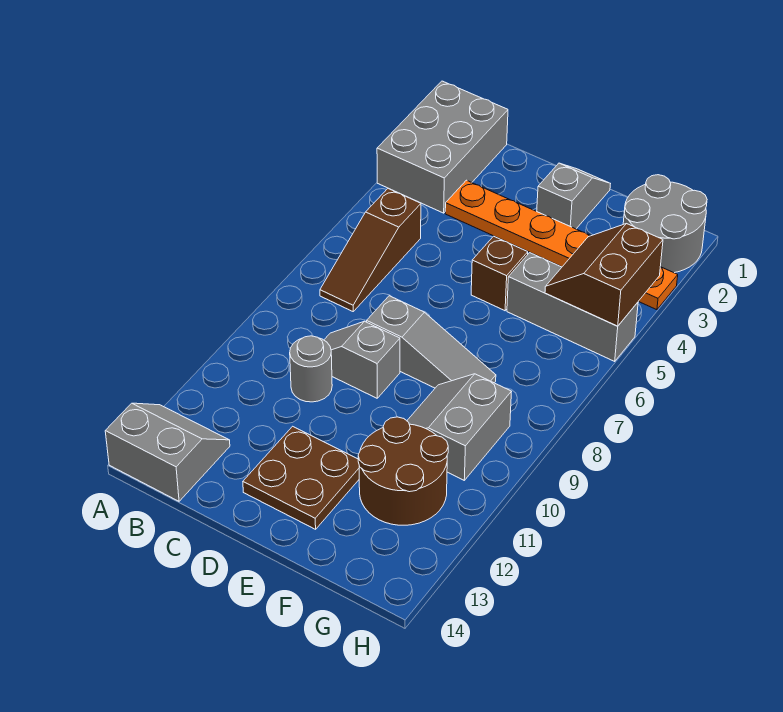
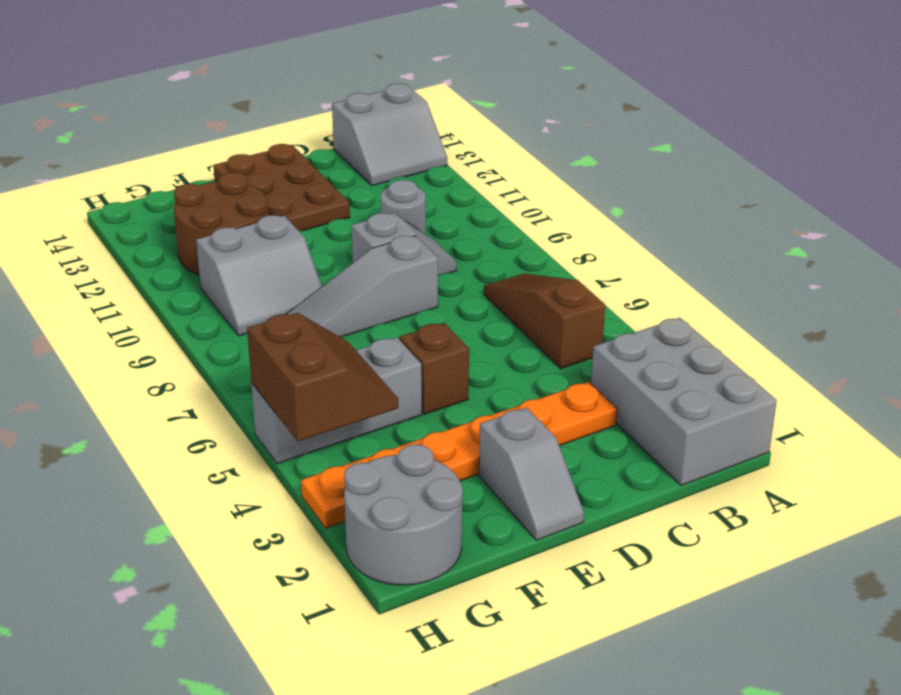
brown 2x2 plate [243,426,359,529] -> brown 2x3 plate [213,144,350,231]
grey 2x2 slope [407,374,511,480] -> grey 2x2 slope turned to [196,215,322,336]

